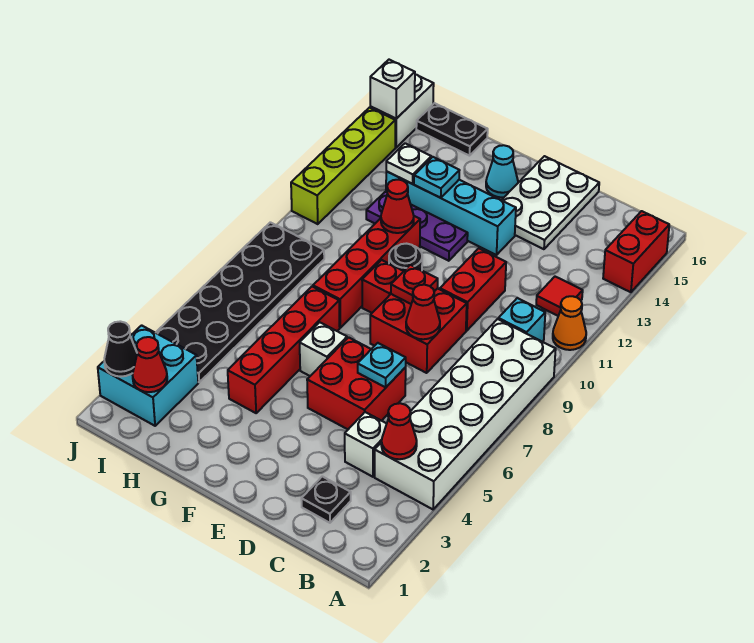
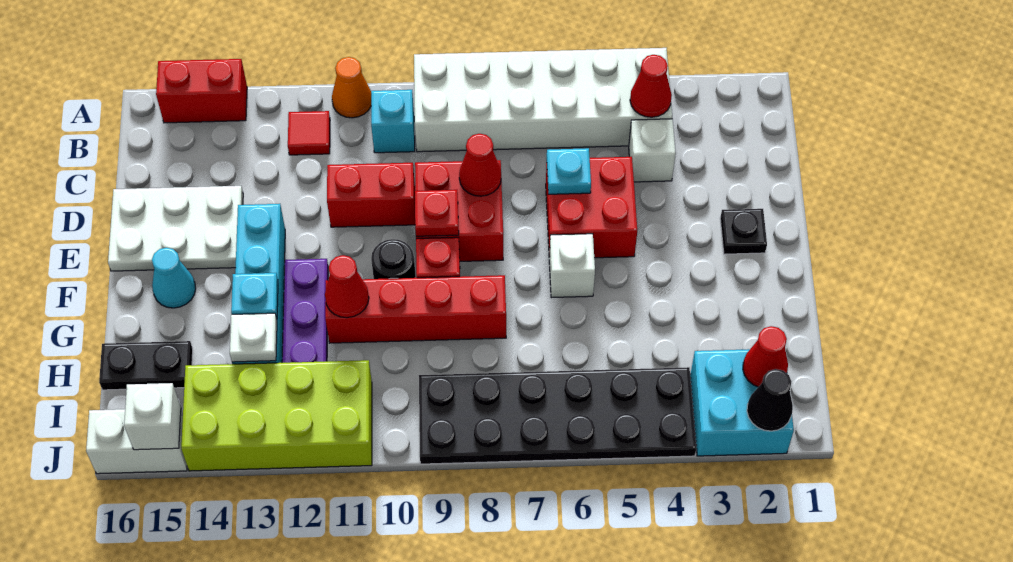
black 1x1 plate [301,476,351,523] -> black 1x1 plate moved to [720,209,767,254]
red 1x4 brick [228,287,340,413] -> none
black 1x2 plate [416,103,488,156] -> black 1x2 plate turned to [99,341,193,390]
lime 1x4 brick [291,108,395,224] -> lime 2x4 brick [181,360,372,471]

